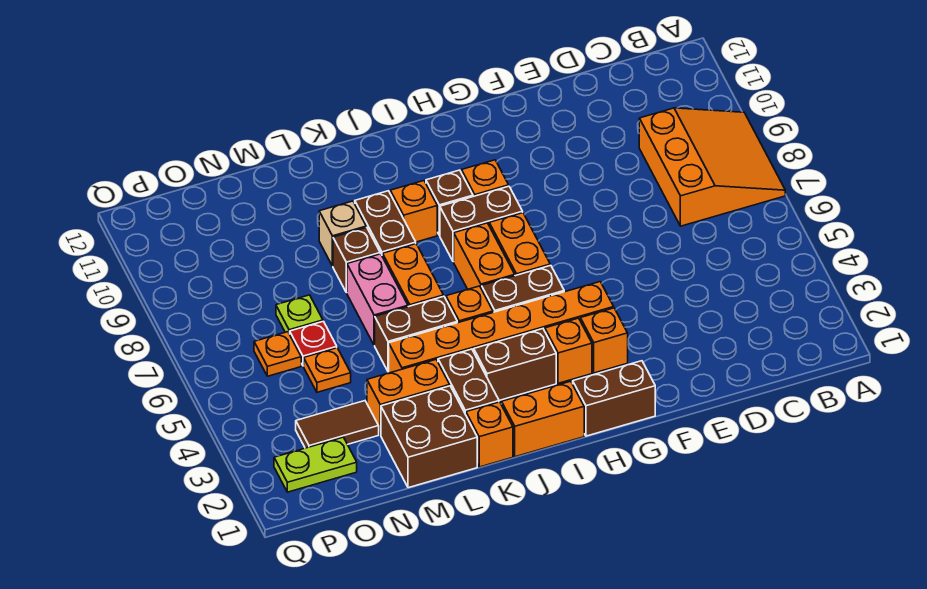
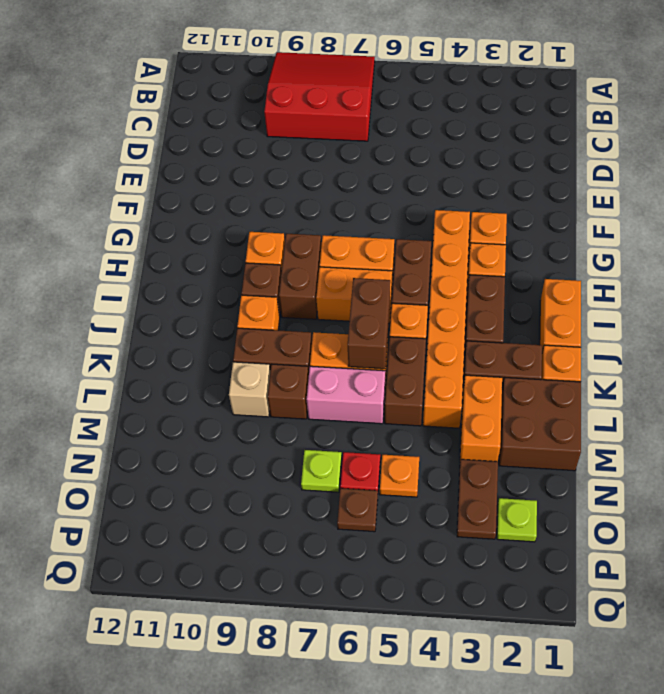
orange 3x3 slope [639,108,785,226] -> red 3x3 slope [264,52,375,141]
brown 1x2 brick [572,361,655,436] -> brown 1x2 brick moved to [348,278,390,369]
brown 1x2 tile [296,401,379,448] -> brown 1x2 plate [457,459,498,539]
lime 1x2 plate [274,437,357,492] -> lime 1x1 plate [497,498,537,542]
orange 1x1 plate [254,332,301,376] -> brown 1x1 plate [337,488,378,532]

